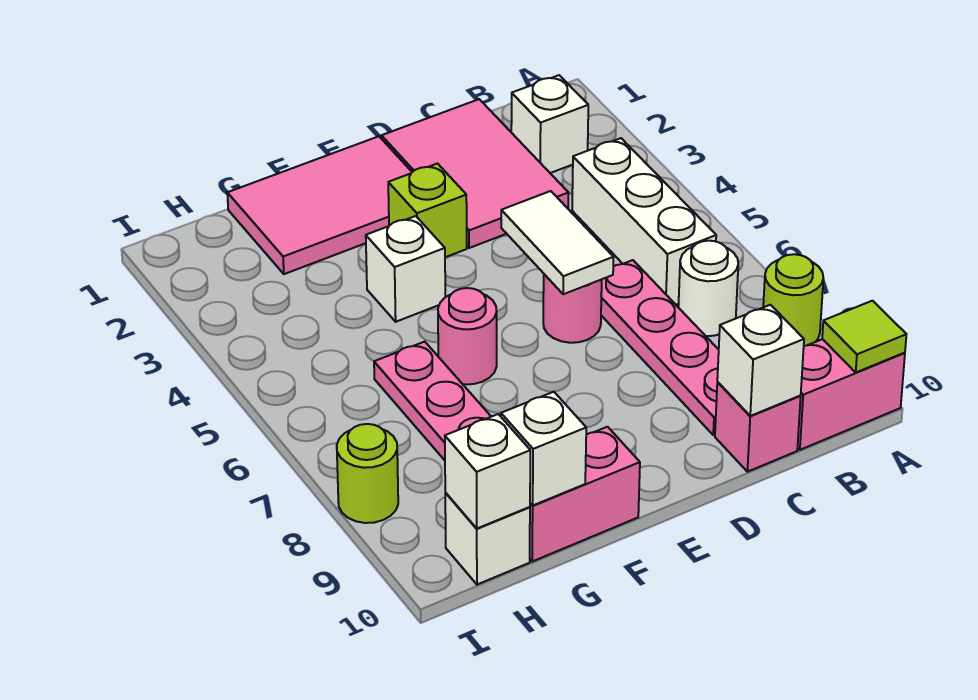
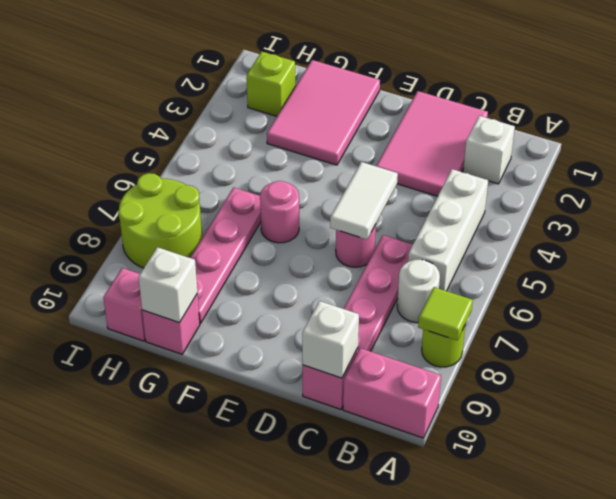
lime 1x1 tile [822,301,906,372] -> lime 1x1 tile moved to [418,287,473,340]
pink 2x3 tile [227,136,412,274] -> pink 2x3 tile turned to [267,60,380,165]
lime 1x1 brick [388,164,467,257] -> lime 1x1 brick moved to [247,52,295,116]
white 1x1 brick [366,216,445,322] -> none
pink 1x2 brick [530,427,640,562] -> pink 1x1 brick [142,294,200,354]
white 1x1 brick [445,493,530,585] -> pink 1x1 brick [103,268,145,341]
white 1x1 brick [445,414,530,528] -> none
lime 1x1 round brick [337,424,398,523] -> lime 2x2 round brick [118,173,202,268]

